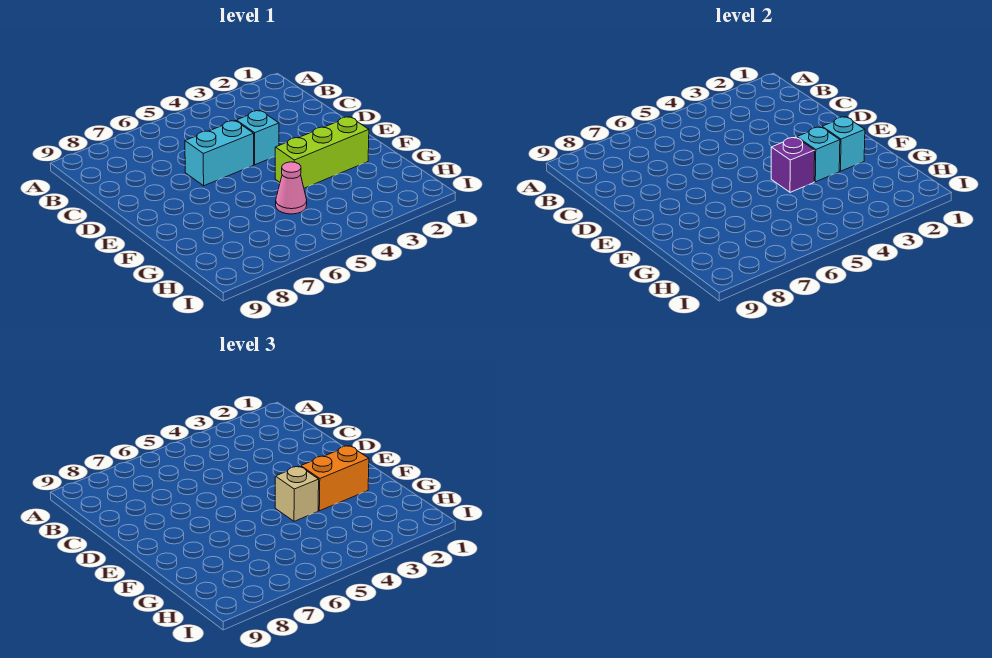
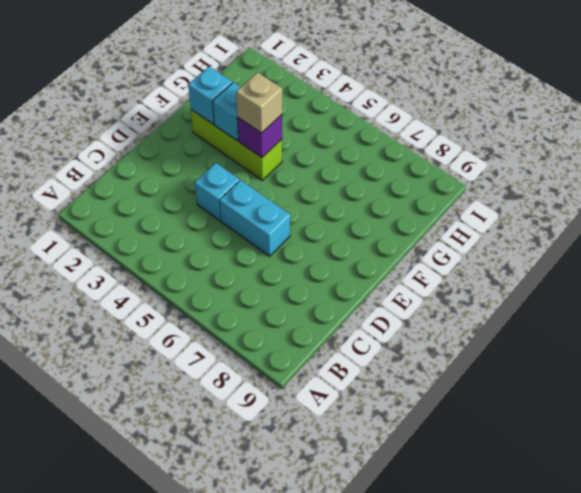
orange 1x2 brick [301,446,369,511] -> none
pink 1x1 cone [276,162,307,214] -> none

